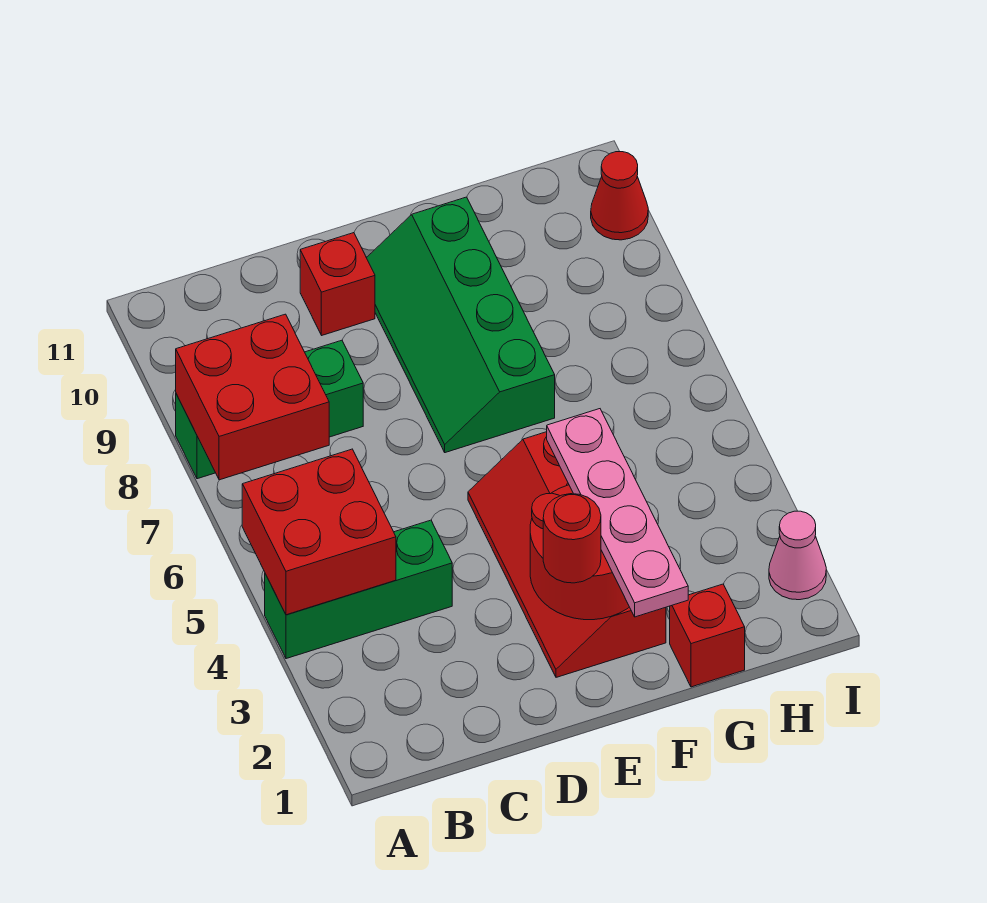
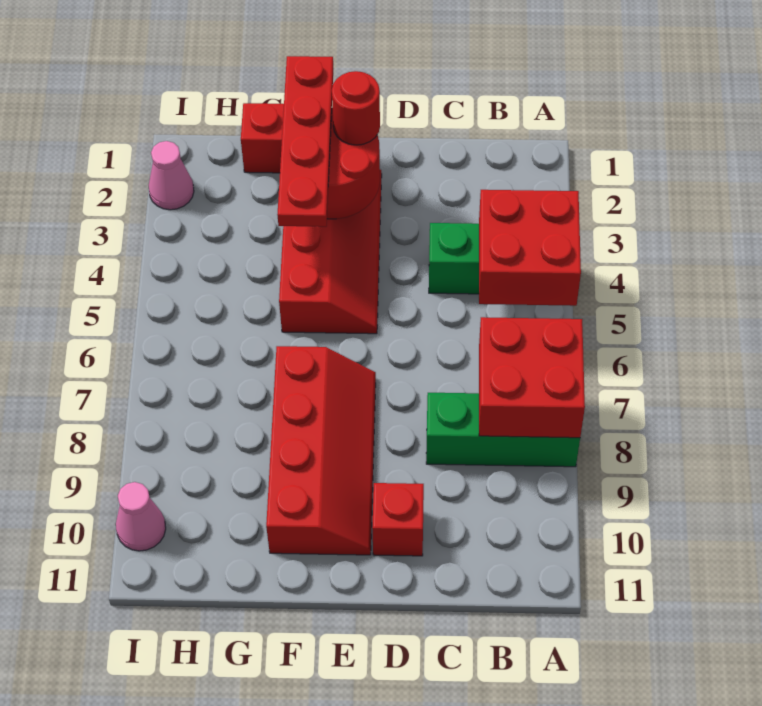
green 2x4 slope [367,197,555,453] -> red 2x4 slope [266,346,376,555]
pink 1x4 plate [547,409,688,617] -> red 1x4 plate [277,56,333,227]
red 1x1 cone [591,152,648,240] -> pink 1x1 cone [116,482,166,551]

